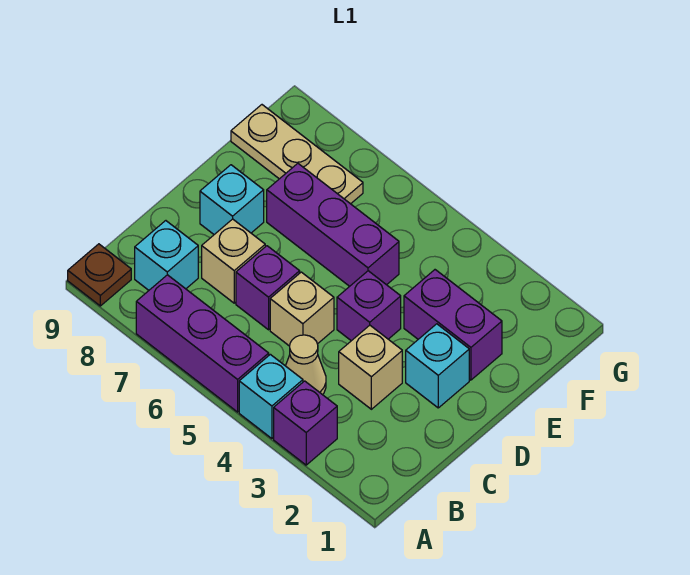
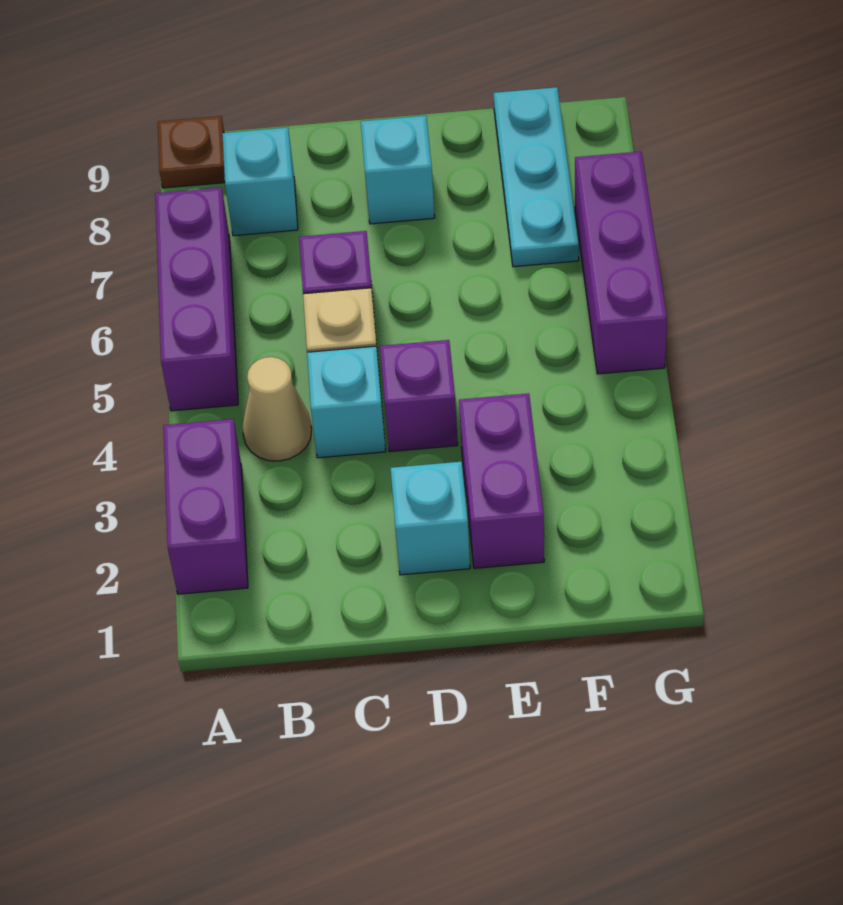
purple 1x1 brick [274,381,337,465] -> purple 1x2 brick [163,419,248,594]
cyan 1x1 brick [239,354,303,439] -> cyan 1x1 brick moved to [307,346,386,458]
tan 1x1 brick [339,325,402,409] -> none
tan 1x1 brick [202,219,265,303] -> none
purple 1x3 brick [267,163,399,286] -> purple 1x3 brick moved to [575,152,667,374]
tan 1x3 plate [231,105,363,204] -> cyan 1x3 plate [494,87,579,267]

